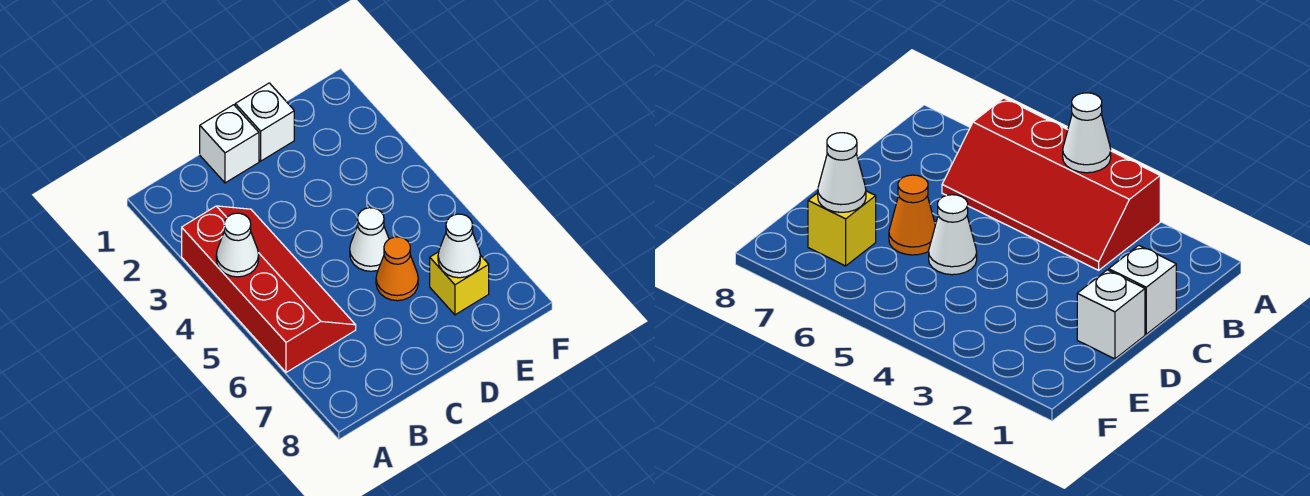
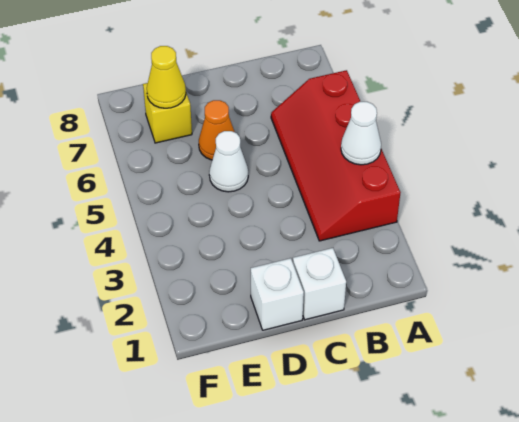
white 1x1 cone [438,214,480,278] -> yellow 1x1 cone [147,46,186,108]

